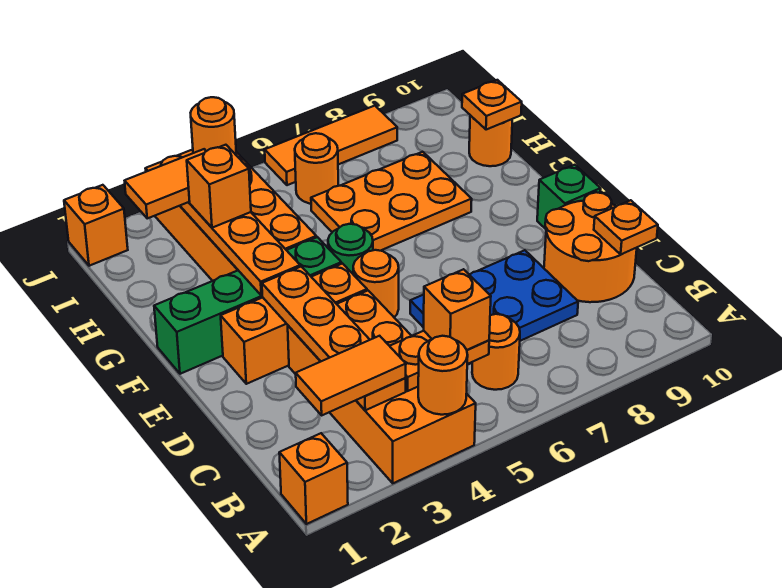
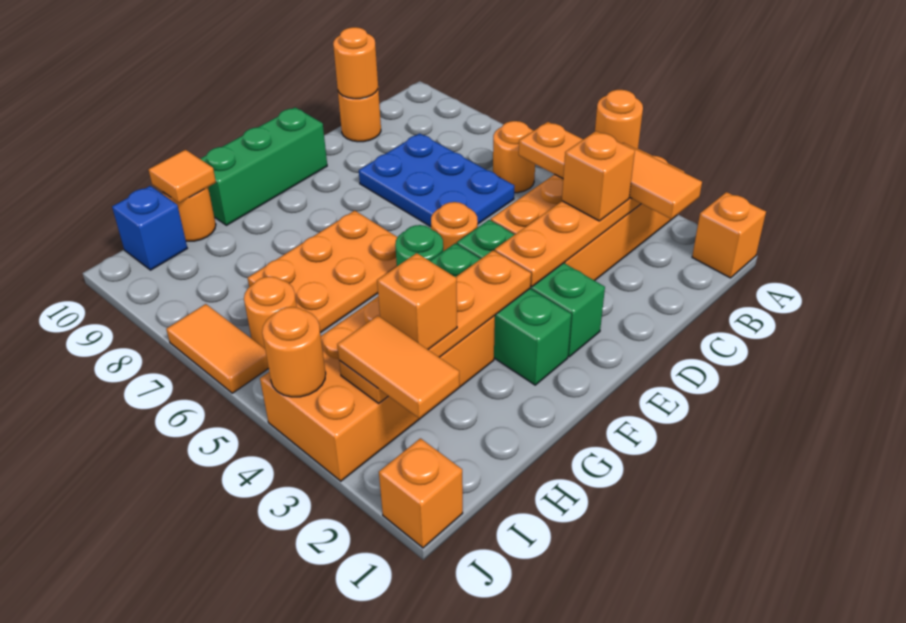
orange 1x1 brick [424,269,491,350] -> orange 1x1 brick moved to [562,131,635,221]
orange 2x2 round brick [544,192,637,302] -> orange 1x1 round brick [338,90,381,142]
orange 1x1 plate [594,200,658,254] -> orange 1x1 round brick [333,27,378,99]
orange 1x3 brick [221,264,367,384] -> green 1x3 brick [457,220,605,357]
green 1x1 brick [537,165,601,229] -> green 1x3 brick [200,107,327,225]
green 1x4 brick [154,237,341,374] -> green 1x3 brick [430,243,571,385]
orange 2x3 plate [311,152,472,251] -> orange 2x3 plate turned to [248,210,397,333]
orange 1x1 plate [462,80,522,130] -> orange 1x1 tile [149,150,216,203]
none -> blue 1x1 brick [112,186,187,270]
orange 1x3 tile [265,106,397,185] -> orange 1x2 tile [166,304,269,393]

